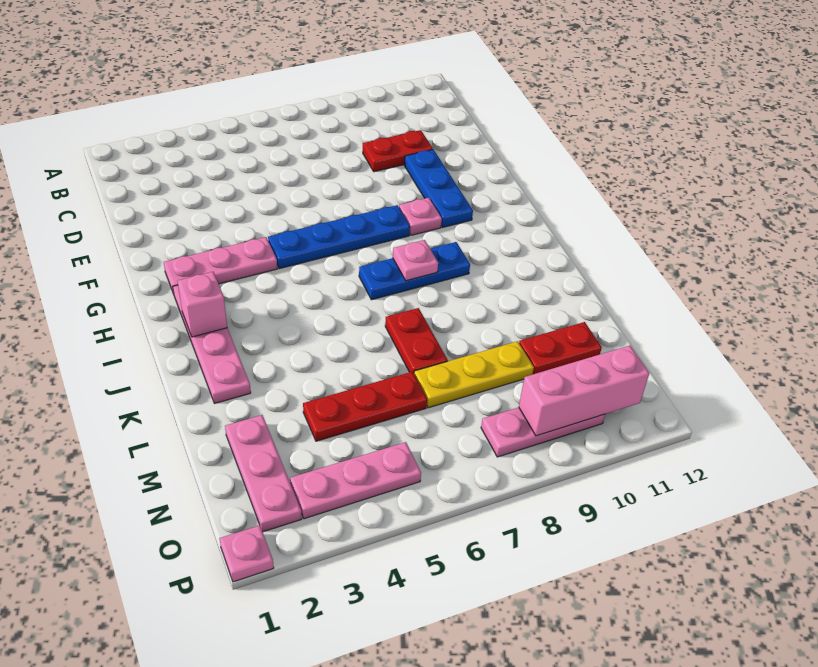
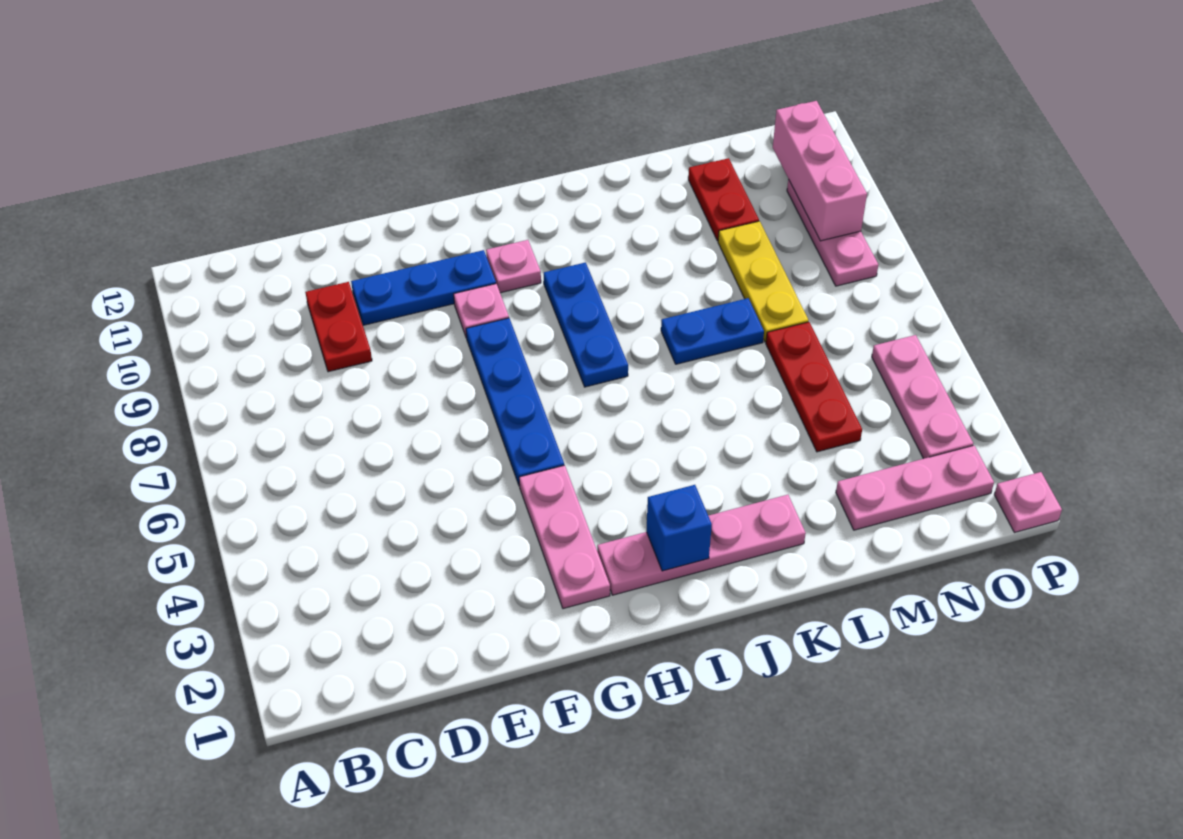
pink 1x1 brick [178,272,227,337] -> blue 1x1 brick [646,485,712,571]
pink 1x1 plate [393,240,438,281] -> pink 1x1 plate moved to [486,240,541,293]
red 1x2 plate [385,308,448,373] -> blue 1x2 plate [661,298,764,364]

